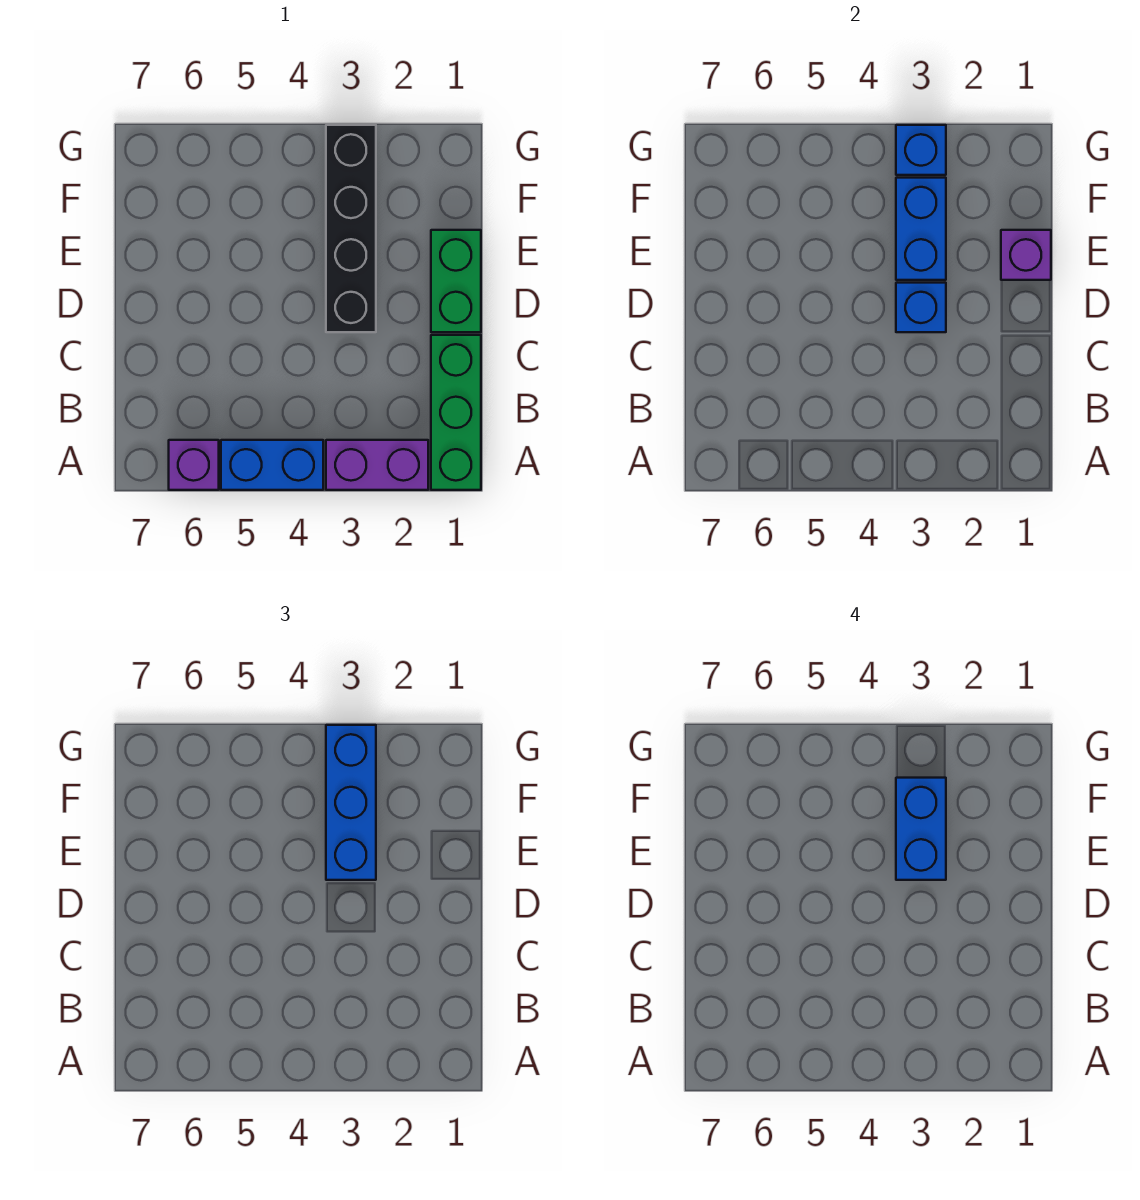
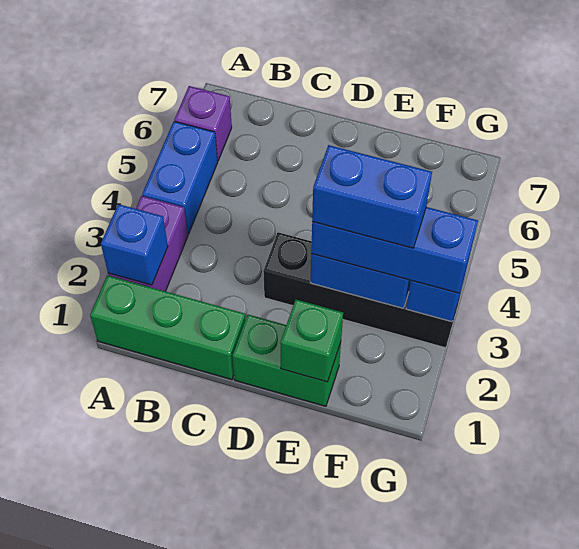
blue 1x1 brick [896,283,946,332] -> blue 1x1 brick moved to [101,204,168,285]
purple 1x1 brick [1001,230,1051,280] -> green 1x1 brick [280,300,343,382]

